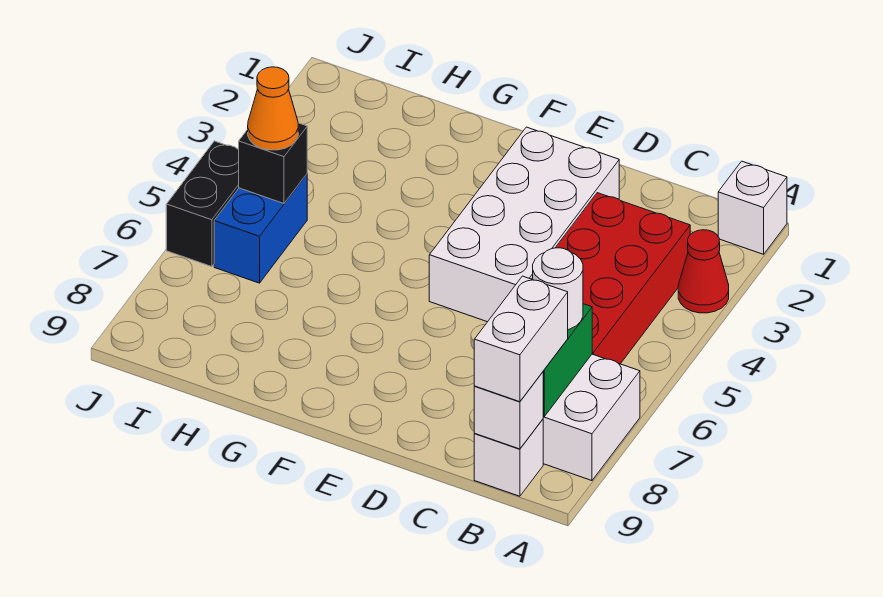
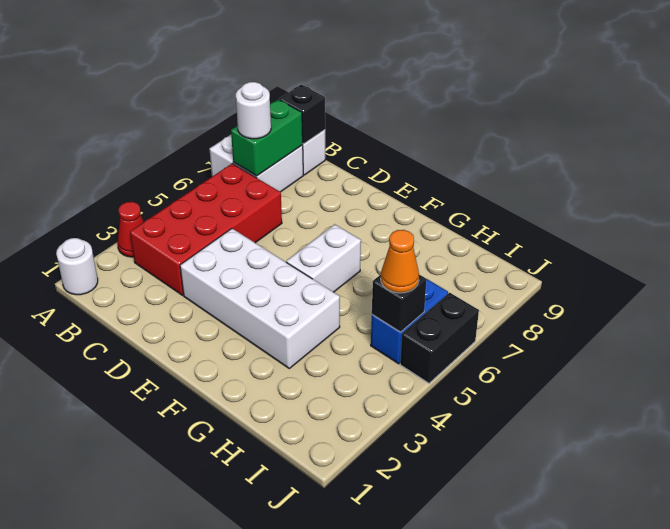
white 1x1 brick [718,161,787,254] -> white 1x1 round brick [56,238,98,295]
white 1x2 brick [474,276,568,402] -> white 1x2 brick moved to [286,224,361,292]
white 1x1 brick [474,372,543,449] -> black 1x1 brick [279,85,325,144]
white 2x4 brick [429,127,619,322] -> white 2x4 brick turned to [180,229,340,368]

